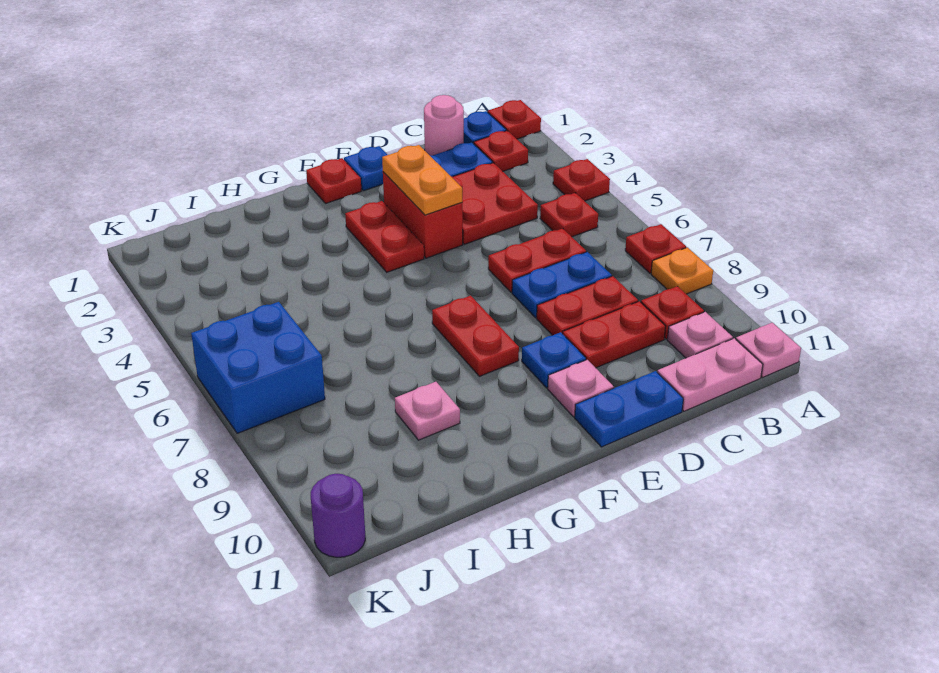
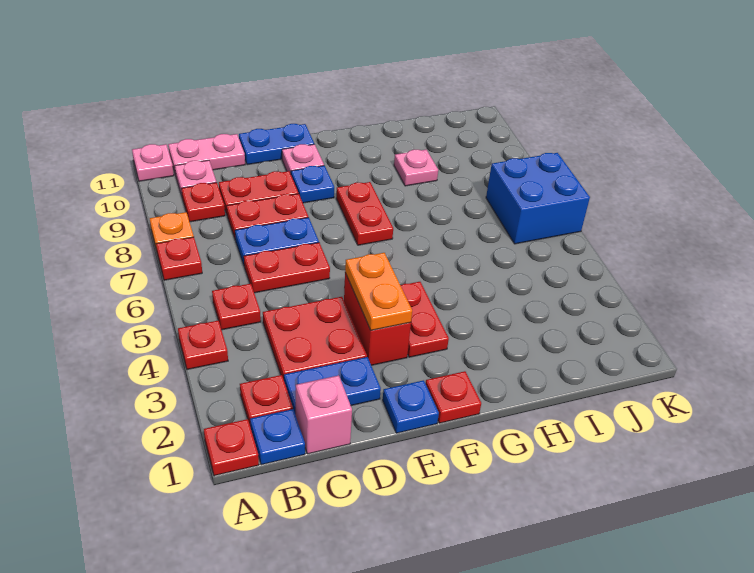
pink 1x1 round brick [424,95,464,156] -> pink 1x1 brick [296,375,352,454]
purple 1x1 round brick [311,474,365,557] -> none

